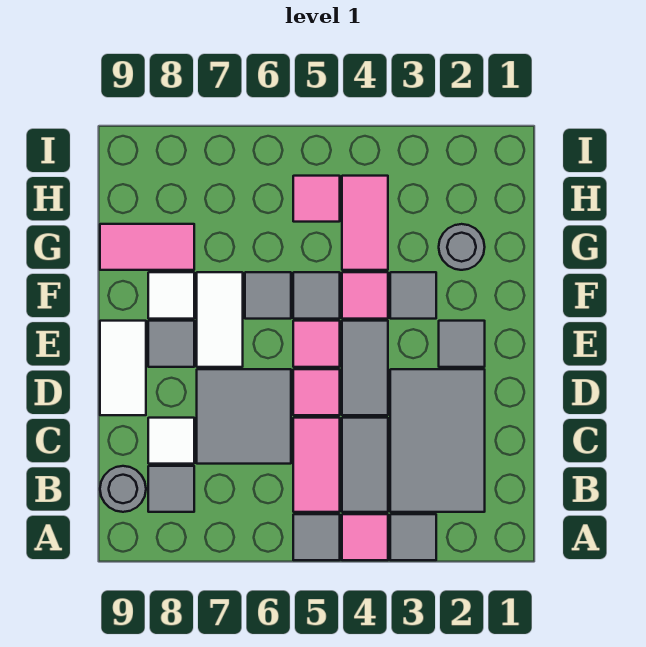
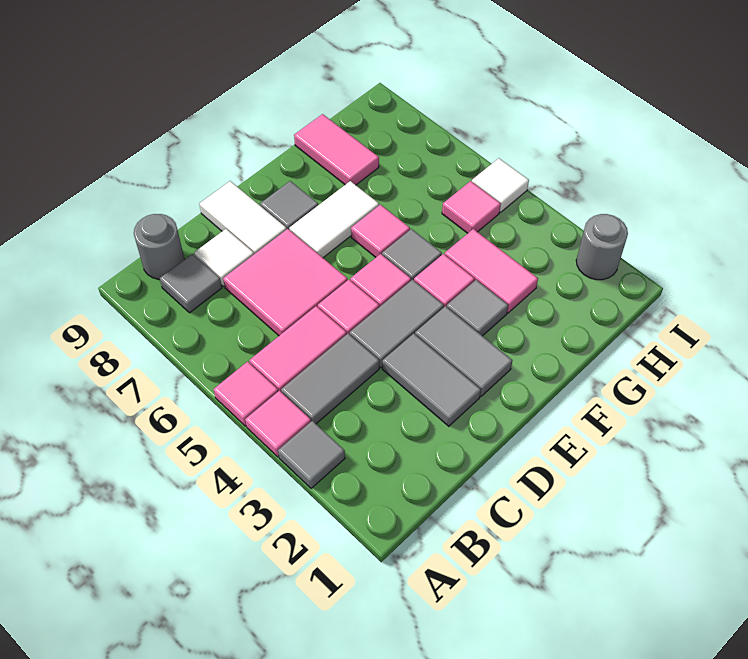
grey 1x1 tile [293,514,340,560] -> pink 1x1 tile [214,362,278,426]
grey 2x3 tile [390,369,485,512] -> grey 1x2 tile [382,334,481,426]
grey 2x2 tile [197,369,291,464] -> pink 2x2 tile [223,229,347,336]
white 1x2 tile [100,321,146,415] -> white 1x2 tile turned to [199,181,287,254]
grey 1x1 tile [439,321,485,367] -> grey 1x2 tile [415,306,512,396]
grey 1x1 tile [245,272,291,319] -> pink 1x1 tile [351,205,410,257]
white 1x1 tile [148,272,194,319] -> white 1x1 tile moved to [472,158,529,212]
grey 1x1 round brick [439,224,485,270] -> grey 1x1 round brick moved to [576,214,628,280]
pink 1x2 tile [342,176,388,270] -> pink 1x2 tile turned to [445,229,538,313]

